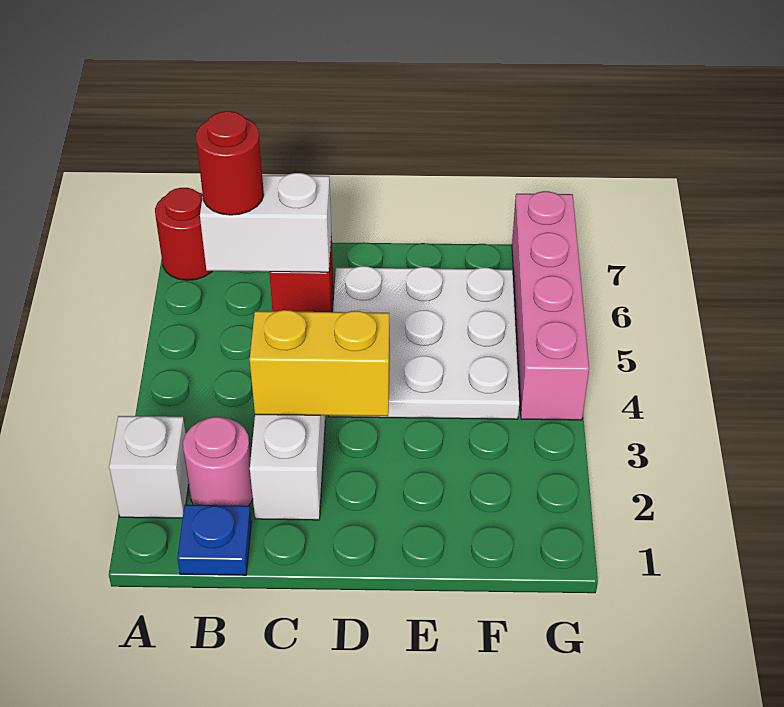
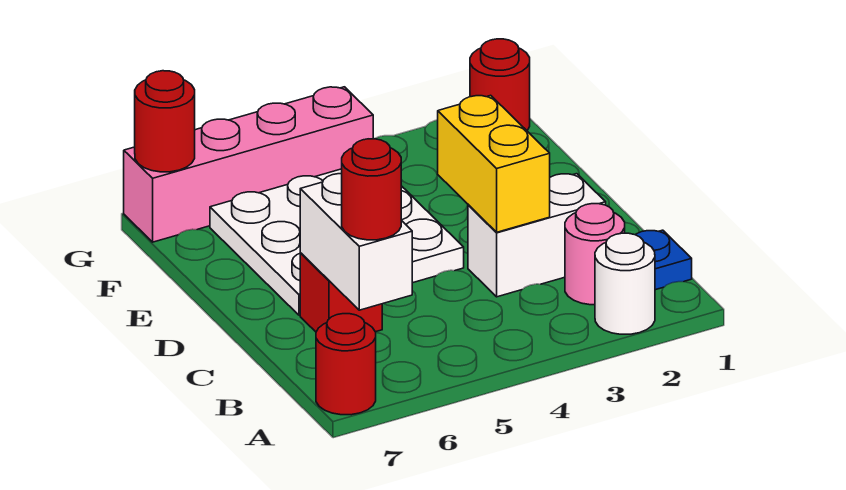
white 1x1 brick [109,416,189,518] -> white 1x1 round brick [595,233,655,334]
none -> red 1x1 round brick [470,39,530,130]
none -> red 1x1 round brick [135,71,195,172]

